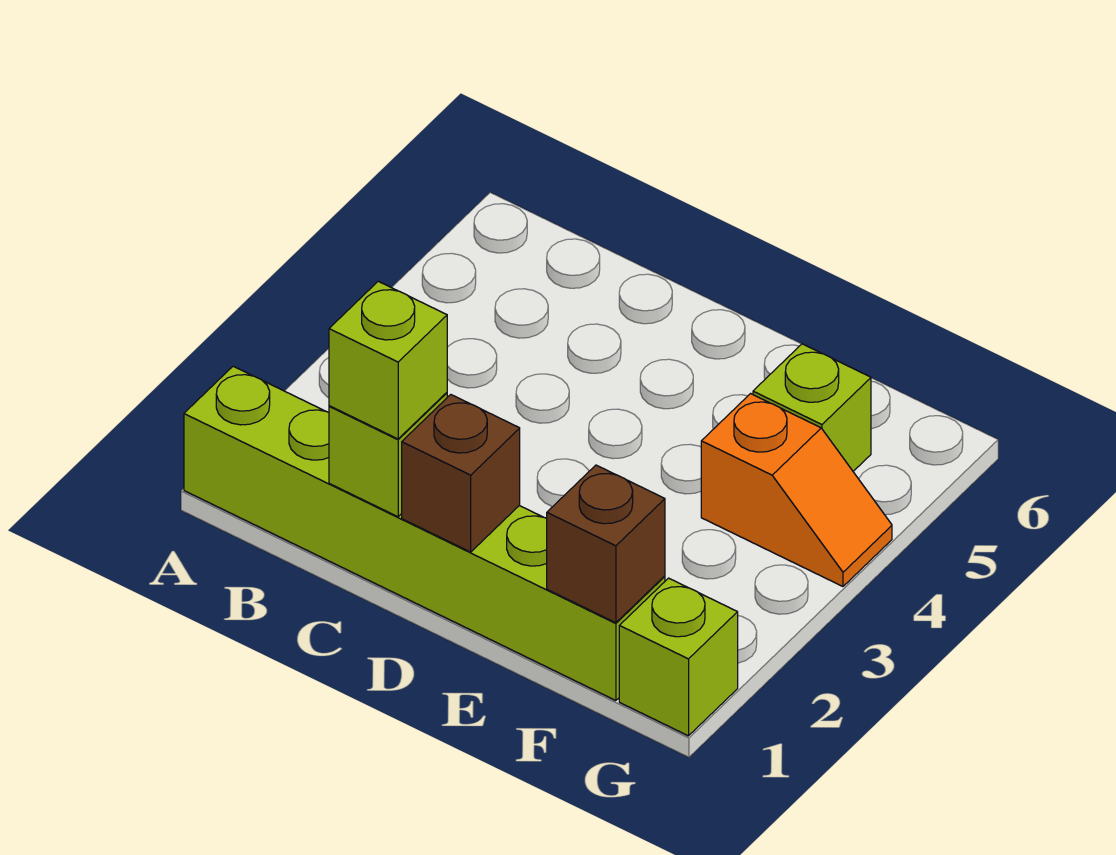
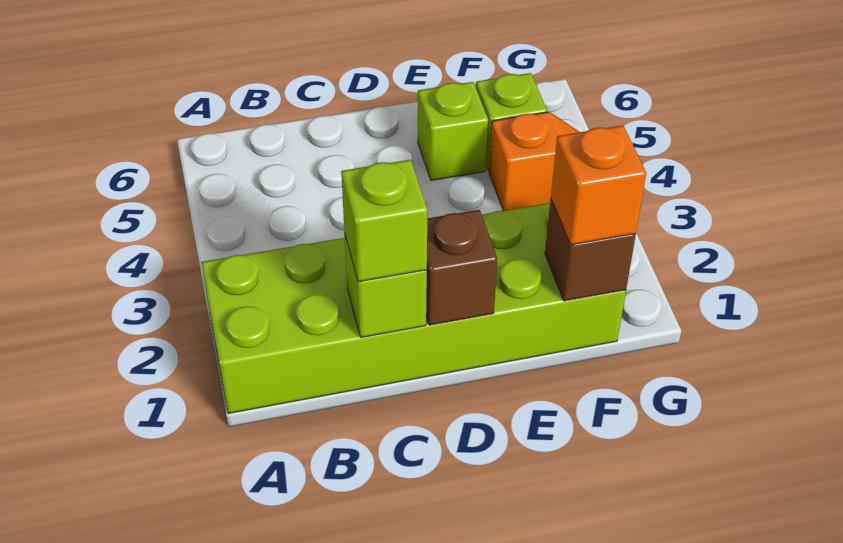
lime 1x6 brick [184,366,665,700] -> lime 2x6 brick [202,203,626,414]
none -> orange 1x1 brick [551,126,646,245]
lime 1x1 brick [619,578,738,736] -> lime 1x1 brick moved to [418,82,488,180]

